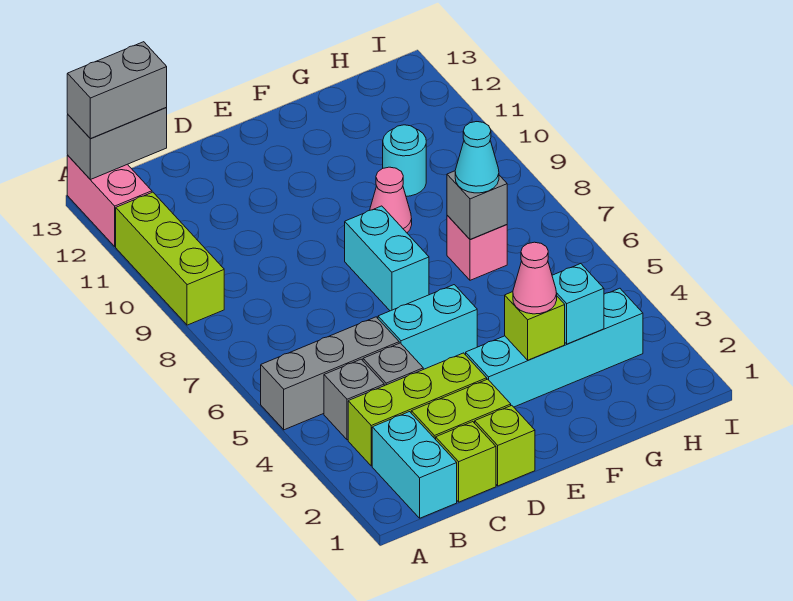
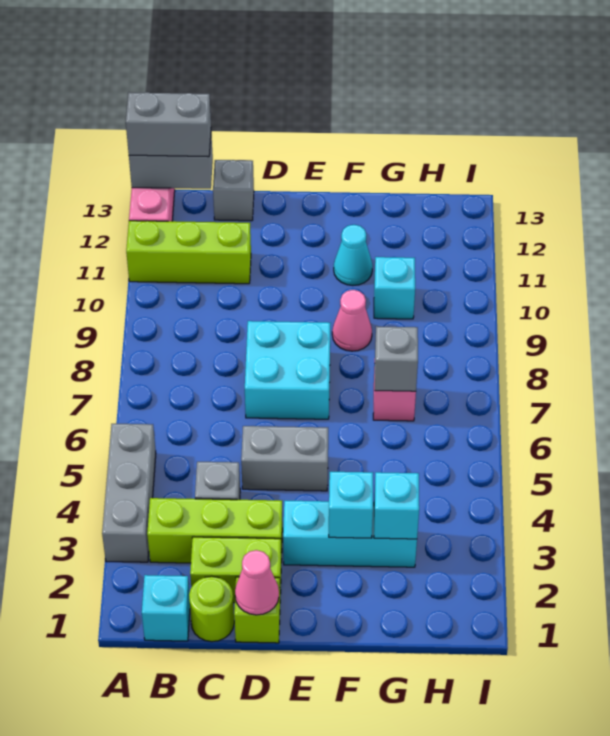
grey 1x3 brick [261,317,399,430] -> grey 1x3 brick turned to [102,424,156,562]
lime 1x3 brick [116,192,224,325] -> lime 1x3 brick turned to [126,221,251,284]
cyan 1x2 brick [372,412,457,518] -> cyan 1x1 brick [142,575,190,641]
grey 1x1 brick [324,359,384,440] -> grey 1x1 brick moved to [213,160,254,221]
lime 1x1 brick [436,422,496,502] -> lime 1x1 round brick [189,576,234,642]
cyan 1x2 brick [378,285,477,369] -> grey 1x2 brick [241,426,328,491]
cyan 1x4 brick [466,288,643,407] -> cyan 1x3 brick [283,501,417,567]
cyan 1x2 brick [345,206,429,311] -> cyan 2x2 brick [245,321,331,419]
lime 1x1 brick [505,292,565,360] -> cyan 1x1 brick [329,472,373,538]
pink 1x1 cone [513,242,557,314] -> pink 1x1 cone moved to [235,550,279,615]
cyan 1x1 cone [455,122,499,193] -> cyan 1x1 cone moved to [334,225,373,286]
cyan 1x1 round brick [383,125,426,196] -> cyan 1x1 brick [374,257,415,319]

